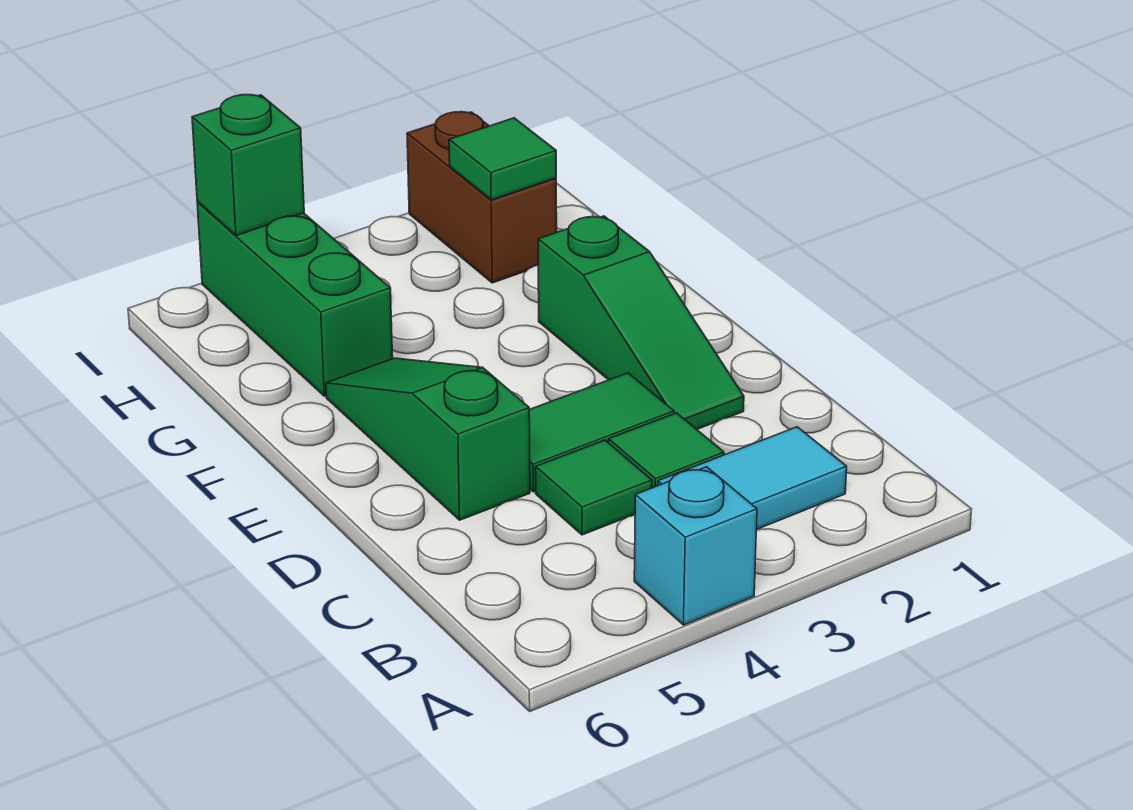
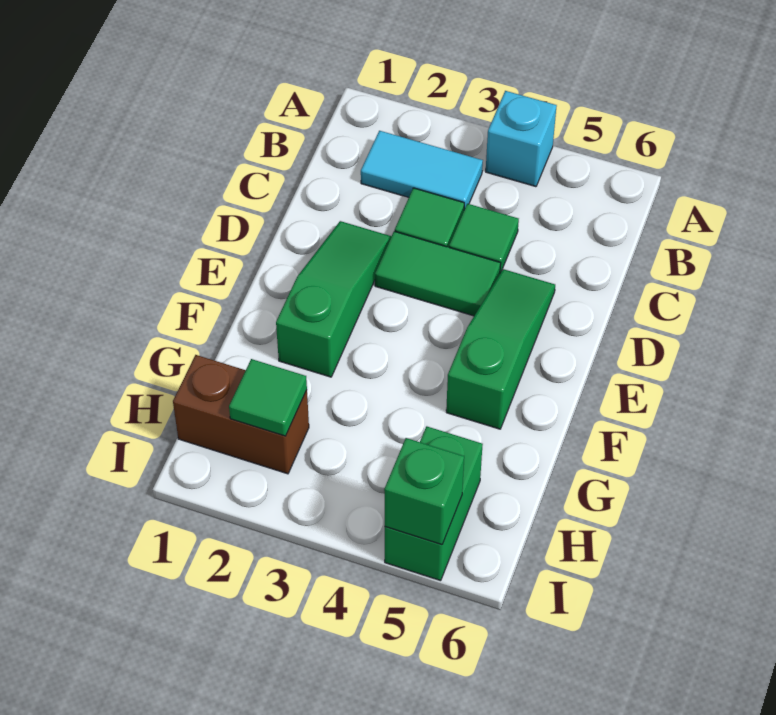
green 1x3 slope [326,358,530,520] -> green 1x3 slope turned to [446,269,555,429]
green 1x3 brick [197,202,393,396] -> green 1x2 brick [385,426,483,581]
brown 1x2 brick [407,112,557,283] -> brown 1x2 brick turned to [173,355,309,474]

